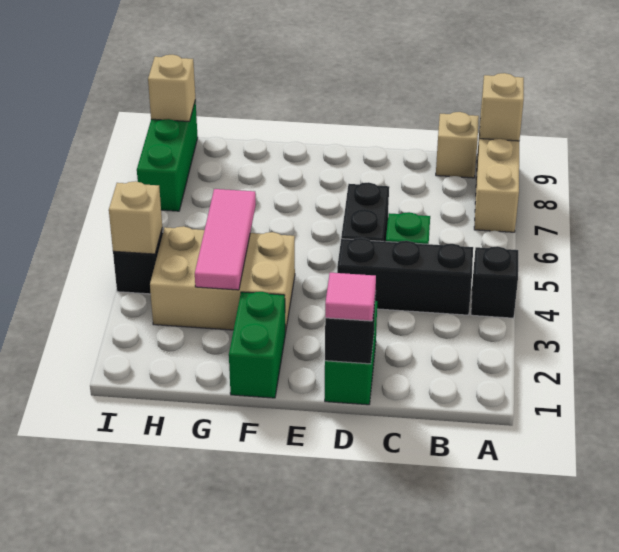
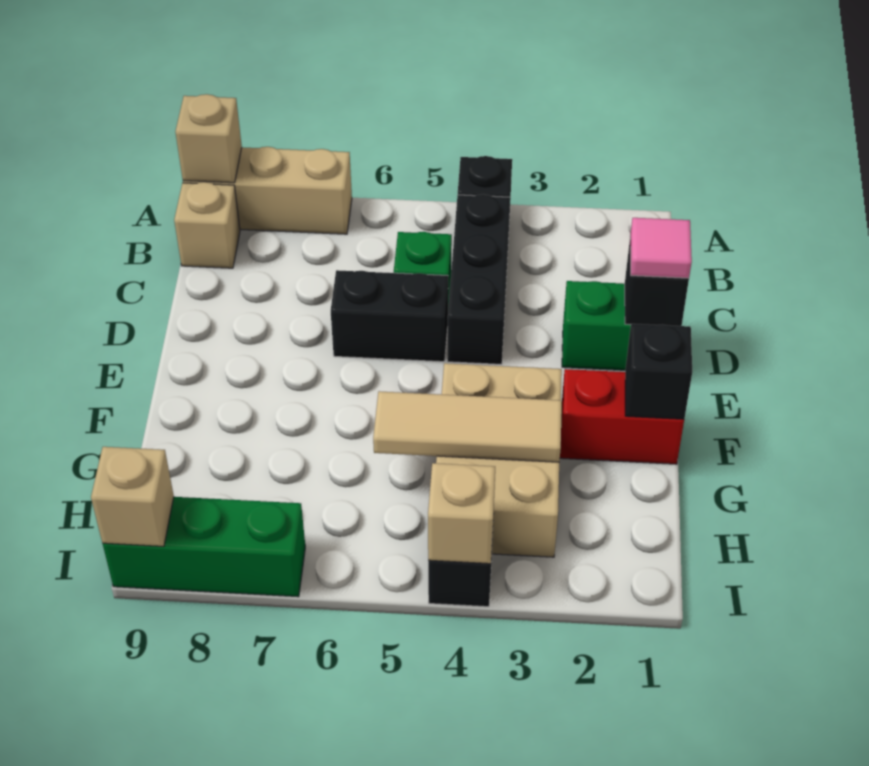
green 1x2 brick [229,292,285,398] -> red 1x2 brick [560,369,684,464]
none -> black 1x1 brick [625,324,692,419]
pink 1x3 tile [195,189,256,290] -> tan 1x3 tile [373,391,562,462]

